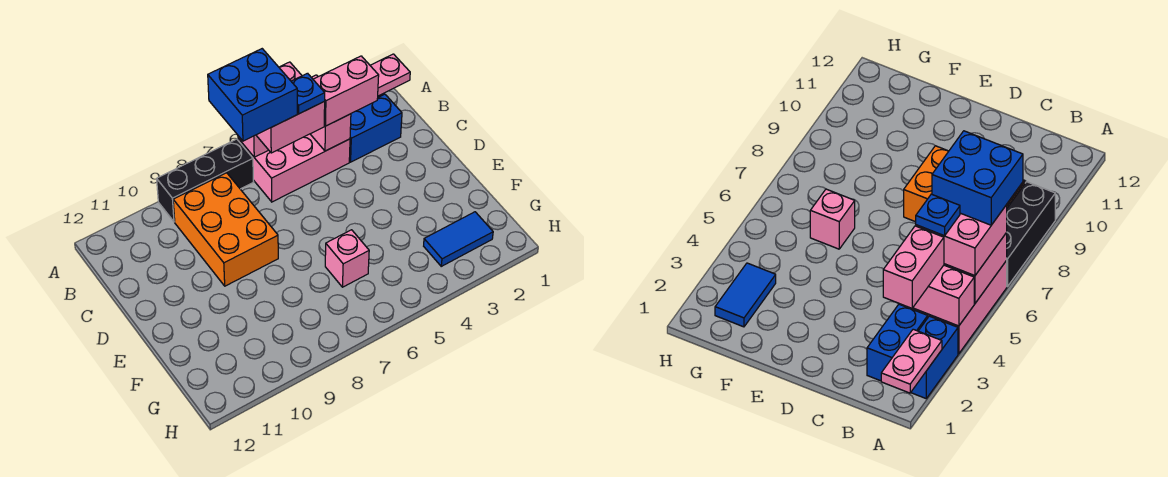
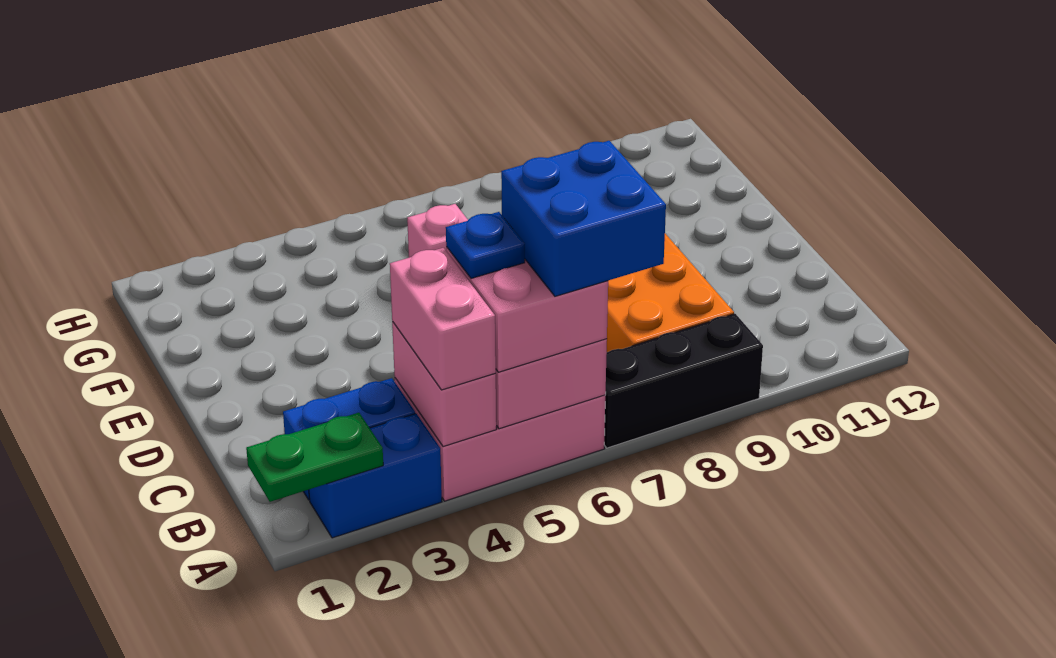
pink 1x2 plate [370,54,410,96] -> green 1x2 plate [246,413,383,502]
pink 1x2 brick [313,56,379,126] -> pink 1x2 brick turned to [390,248,496,390]
blue 1x2 tile [424,212,493,266] -> none

